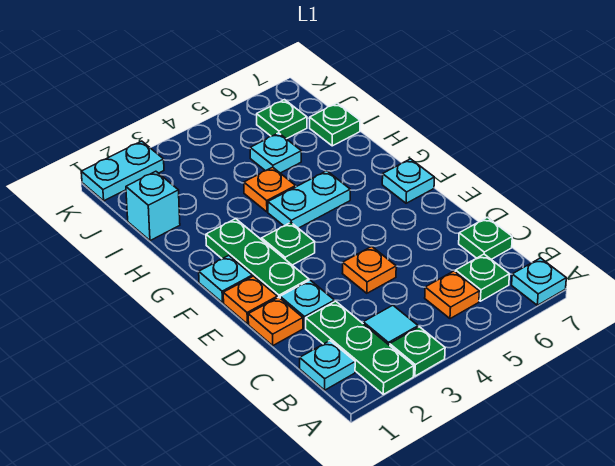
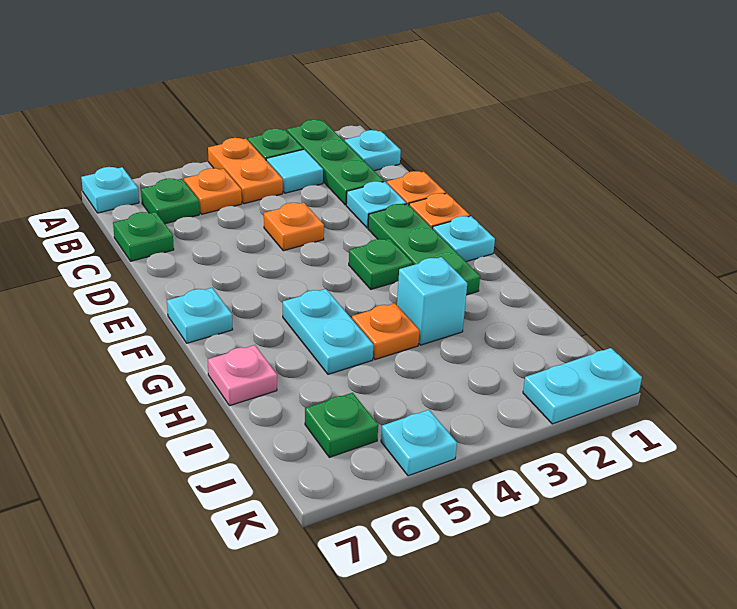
none -> orange 1x2 plate [208,138,283,204]
cyan 1x2 plate [268,171,350,228] -> cyan 1x2 plate turned to [283,289,373,374]
none -> pink 1x1 plate [208,345,277,406]
cyan 1x1 brick [126,171,180,241] -> cyan 1x1 brick moved to [397,257,467,345]
cyan 1x1 plate [250,133,301,173] -> cyan 1x1 plate moved to [381,410,457,476]
green 1x1 plate [310,103,360,146] -> none

